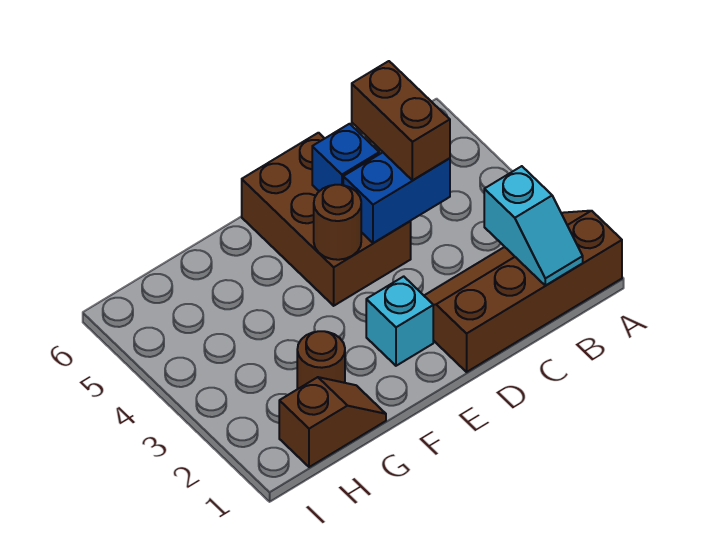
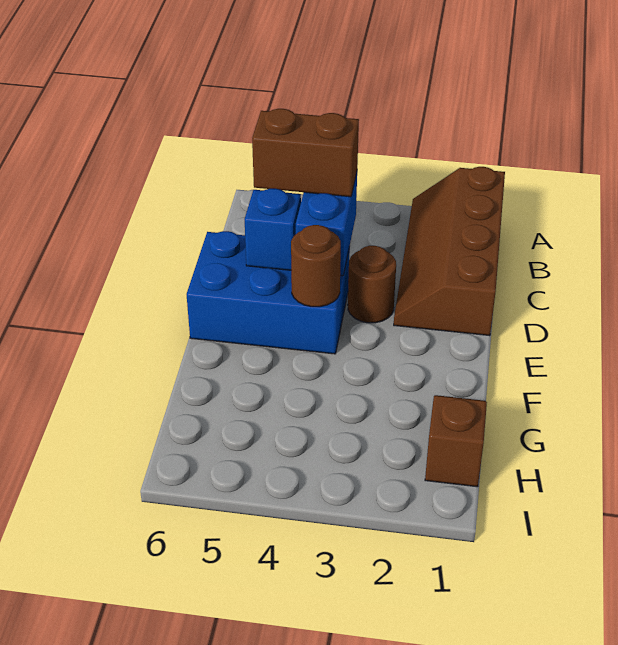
cyan 1x2 slope [484,166,583,285] -> none
brown 2x3 brick [242,133,411,306] -> blue 2x3 brick [187,231,350,354]
cyan 1x1 brick [366,276,433,366] -> none
brown 1x1 round brick [297,331,345,389] -> brown 1x1 round brick moved to [348,246,396,323]

